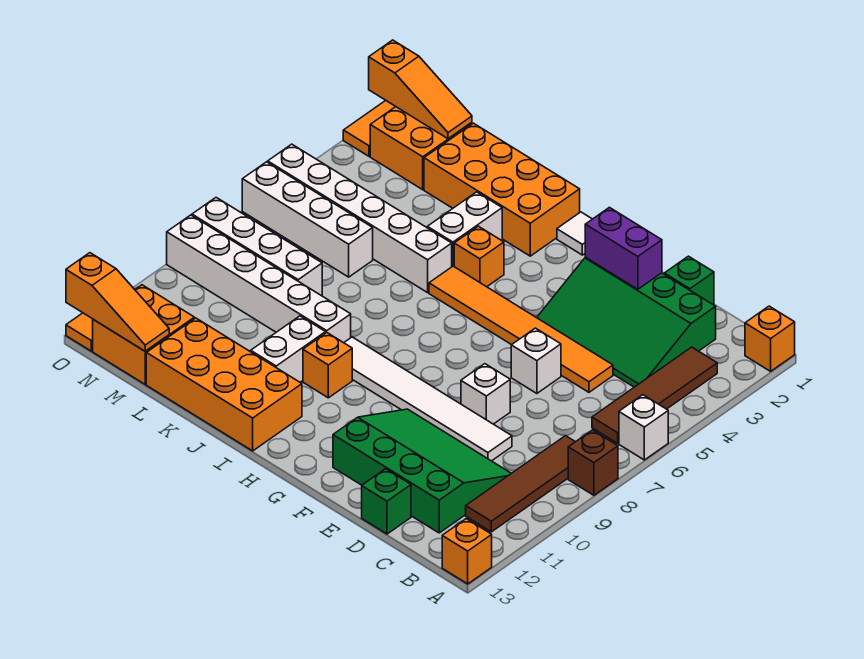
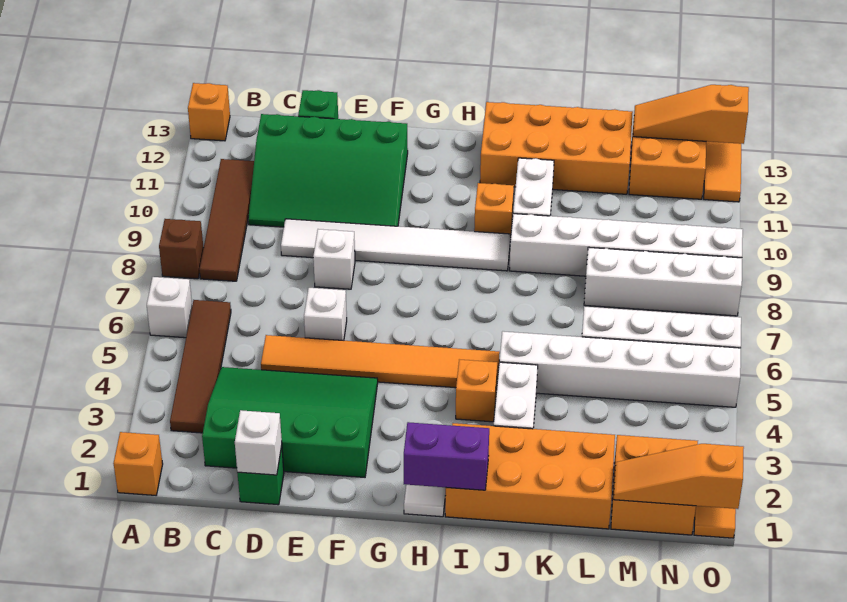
none -> white 1x1 brick [235,410,282,475]
purple 1x2 brick [585,207,662,289] -> purple 1x2 brick moved to [404,422,489,490]

